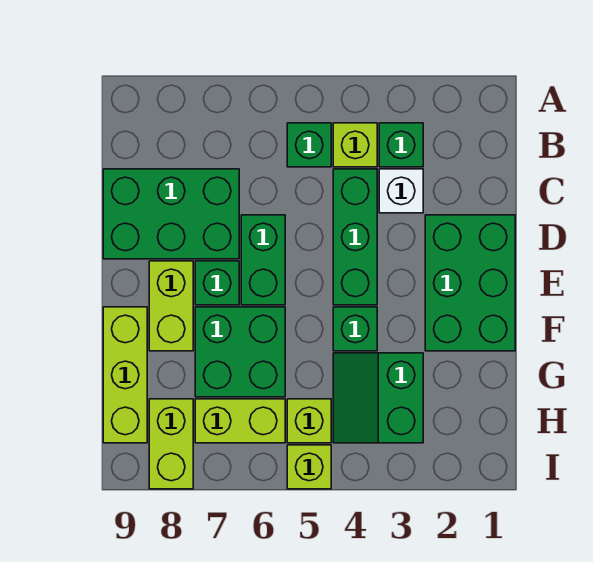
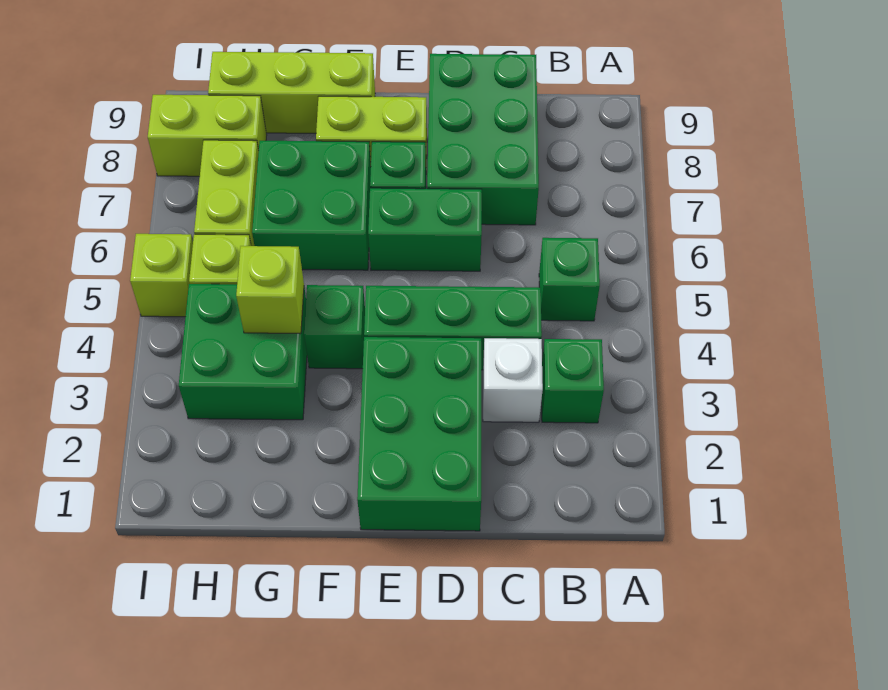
lime 1x1 brick [333,123,377,167] -> lime 1x1 brick moved to [236,246,304,334]
green 2x3 brick [425,215,515,351] -> green 2x3 brick turned to [357,337,481,531]
green 2x2 slope [333,353,423,443] -> green 2x2 brick [179,284,307,420]

